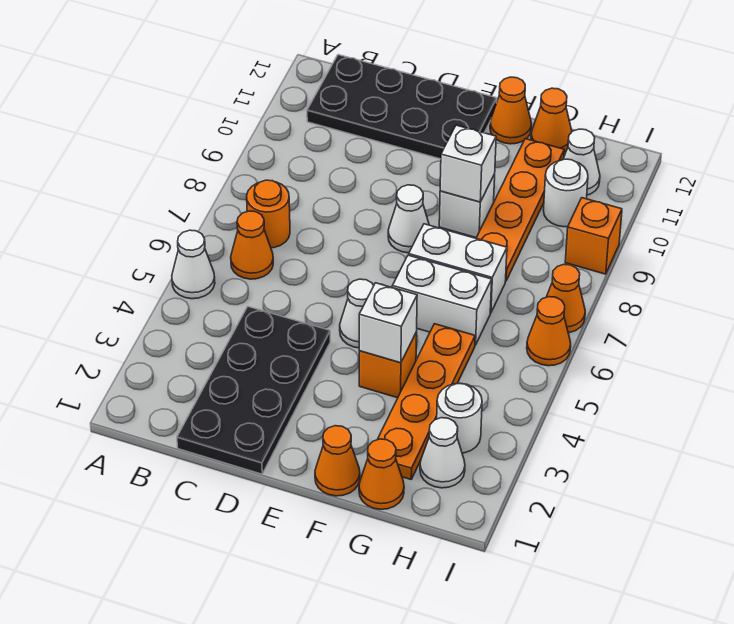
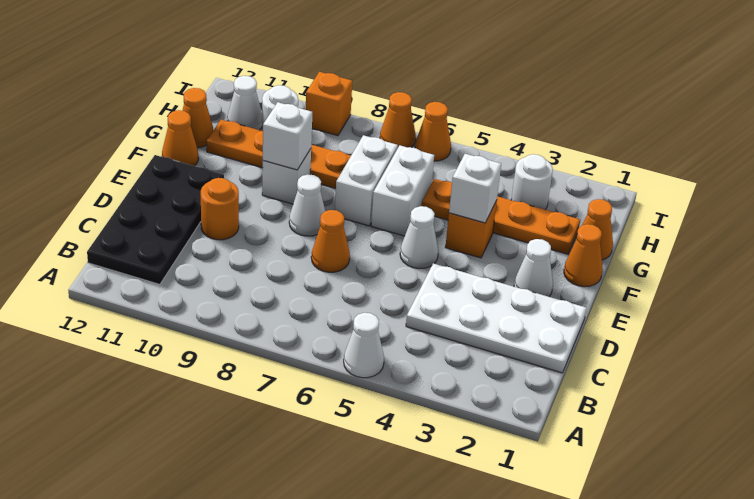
orange 1x1 cone [231,211,273,279] -> orange 1x1 cone moved to [311,210,350,272]
orange 1x1 round brick [247,180,290,248] -> orange 1x1 round brick moved to [201,178,239,240]
black 2x4 plate [177,307,330,474] -> white 2x4 plate [406,263,586,373]
white 1x1 cone [420,418,465,488] -> white 1x1 cone moved to [514,239,553,297]

